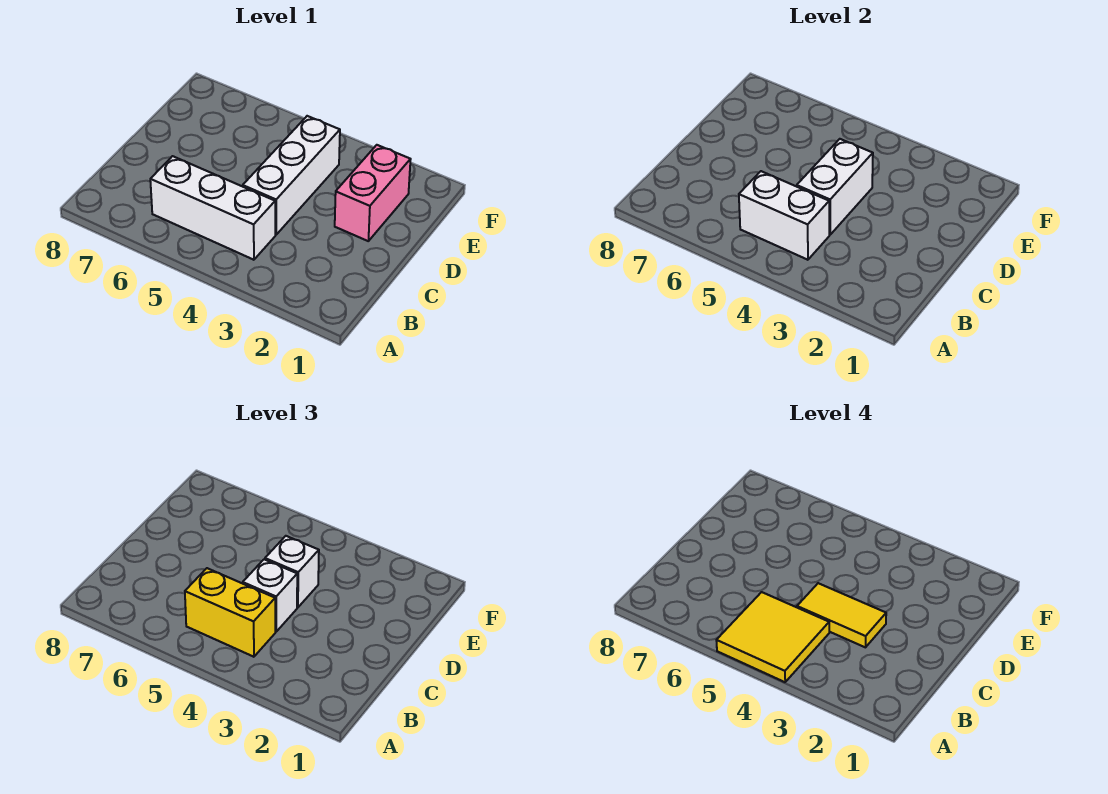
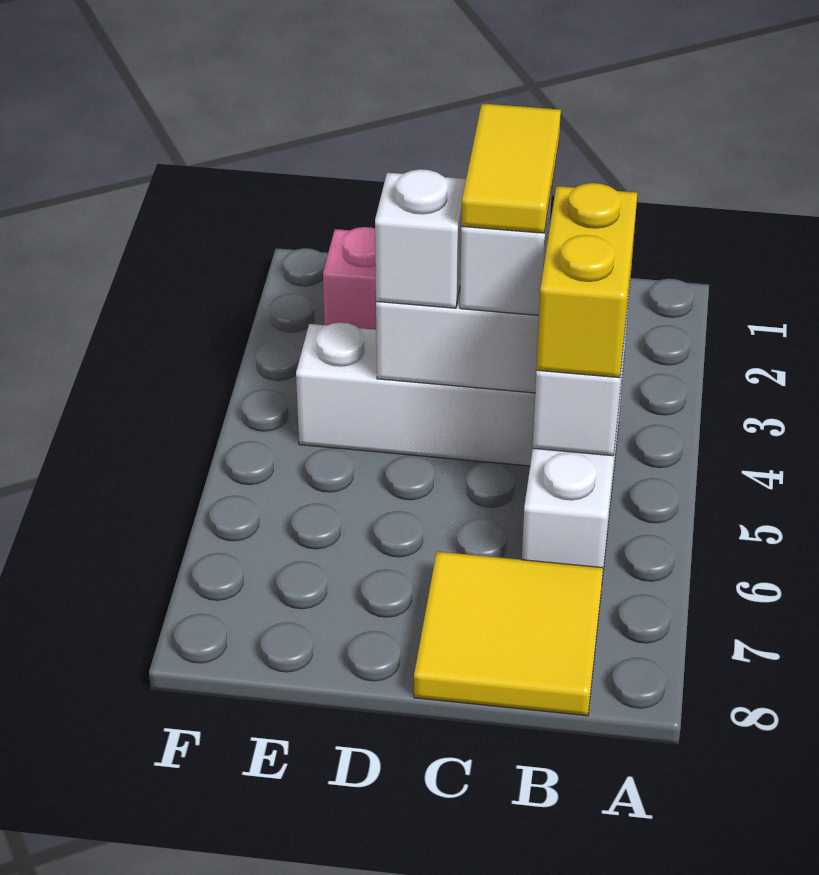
yellow 2x2 tile [716,592,829,682] -> yellow 2x2 tile moved to [414,552,603,716]

